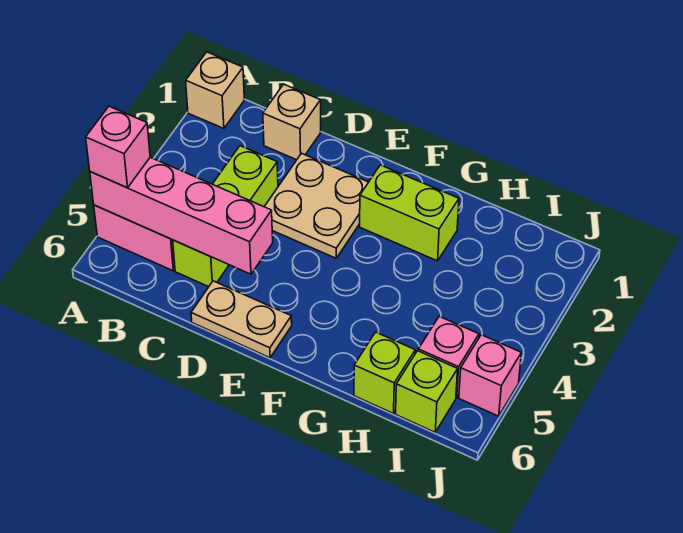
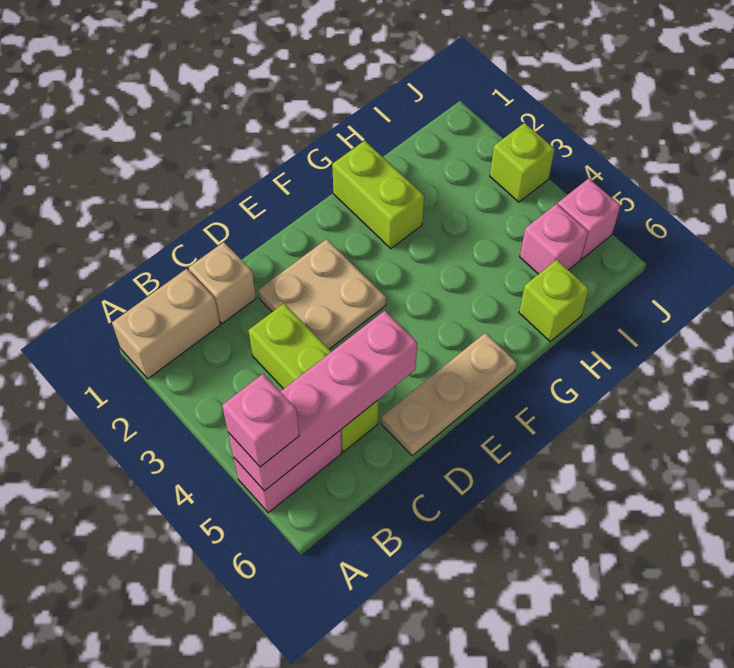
tan 1x1 brick [186,52,244,128] -> tan 1x2 brick [112,269,220,379]
tan 1x2 plate [191,281,292,358] -> tan 1x3 plate [381,333,517,456]
lime 1x2 brick [360,165,459,261] -> lime 1x2 brick turned to [332,141,424,249]
lime 1x1 brick [396,351,458,432] -> lime 1x1 brick moved to [490,123,555,202]

